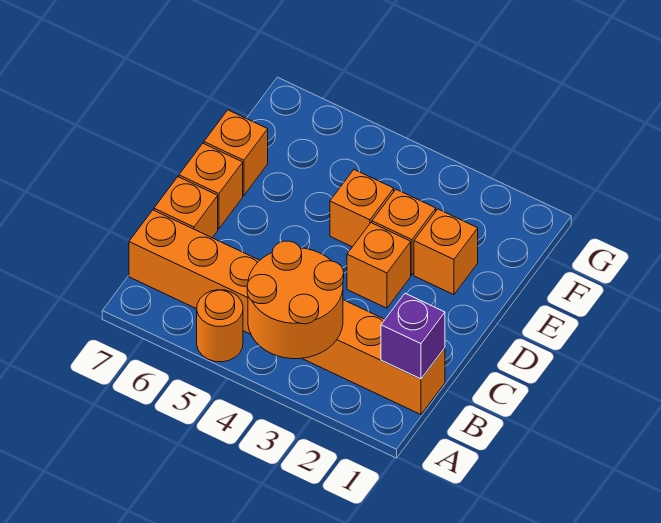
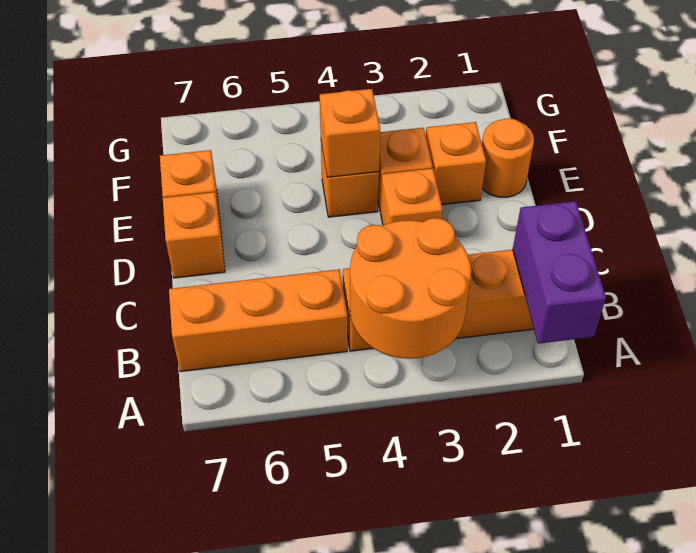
orange 1x1 round brick [197,290,243,362] -> orange 1x1 round brick moved to [482,119,534,197]
purple 1x1 brick [381,293,445,379] -> purple 1x2 brick [513,201,606,344]
orange 1x1 brick [154,177,218,238] -> orange 1x1 brick moved to [320,89,380,177]

